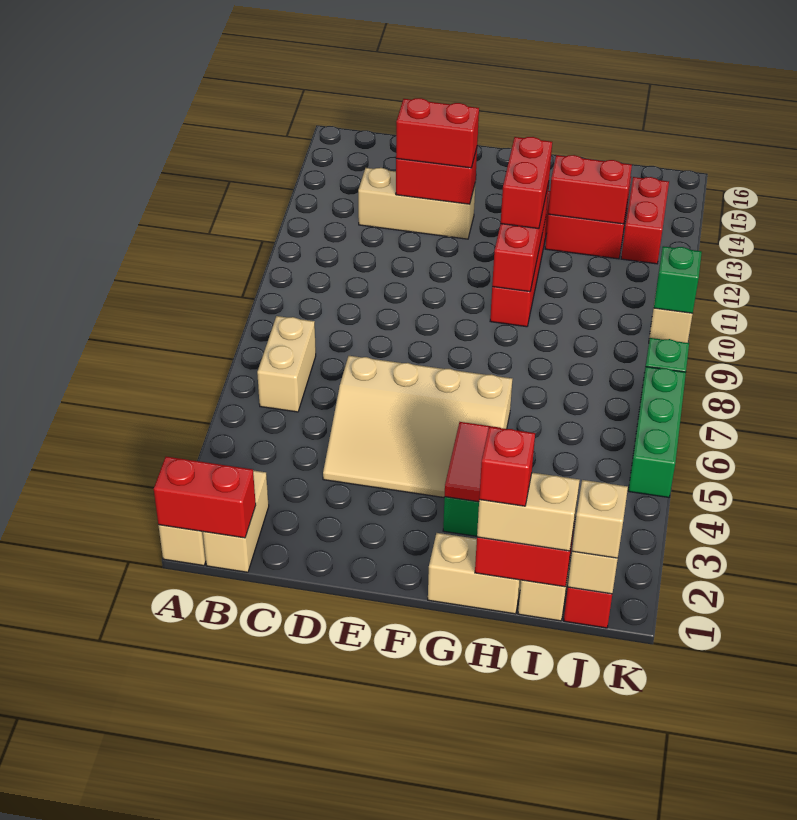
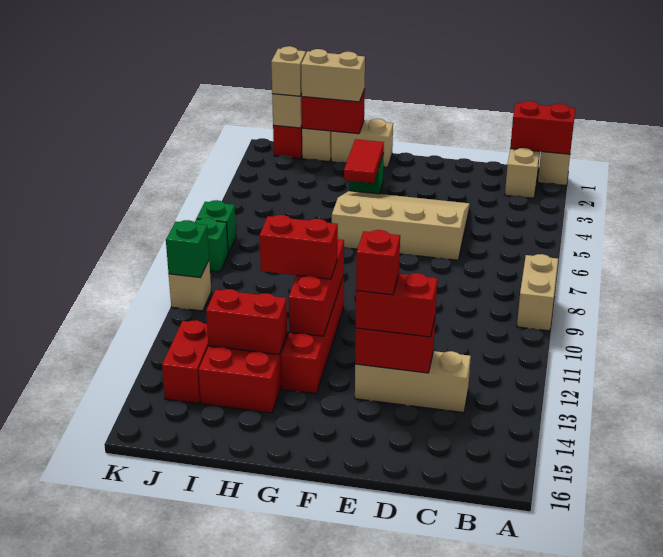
tan 1x2 brick [257,316,316,412] -> tan 1x2 brick moved to [517,254,558,331]
red 1x2 brick [501,137,552,229] -> red 1x2 brick turned to [260,215,338,279]
red 1x1 brick [479,427,535,506] -> red 1x1 brick moved to [356,230,400,295]
green 1x3 brick [628,367,686,497] -> green 1x1 brick [197,200,236,253]

